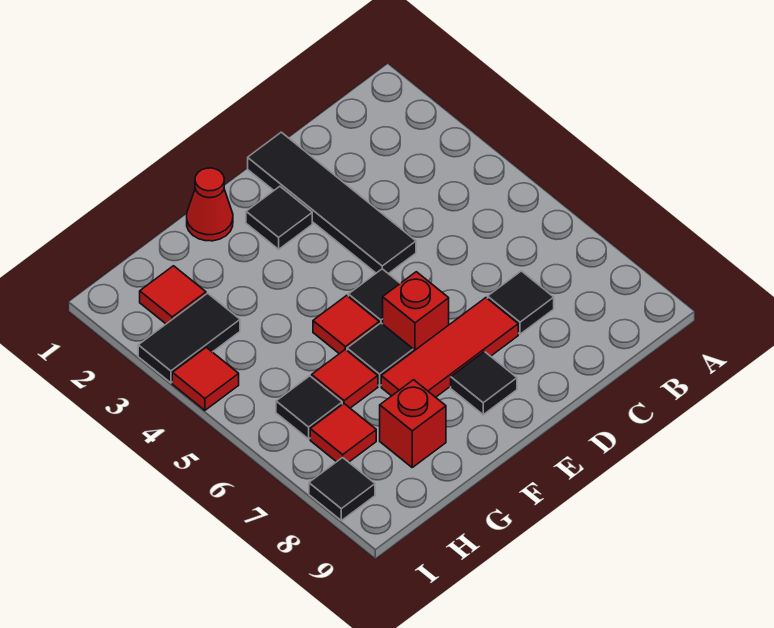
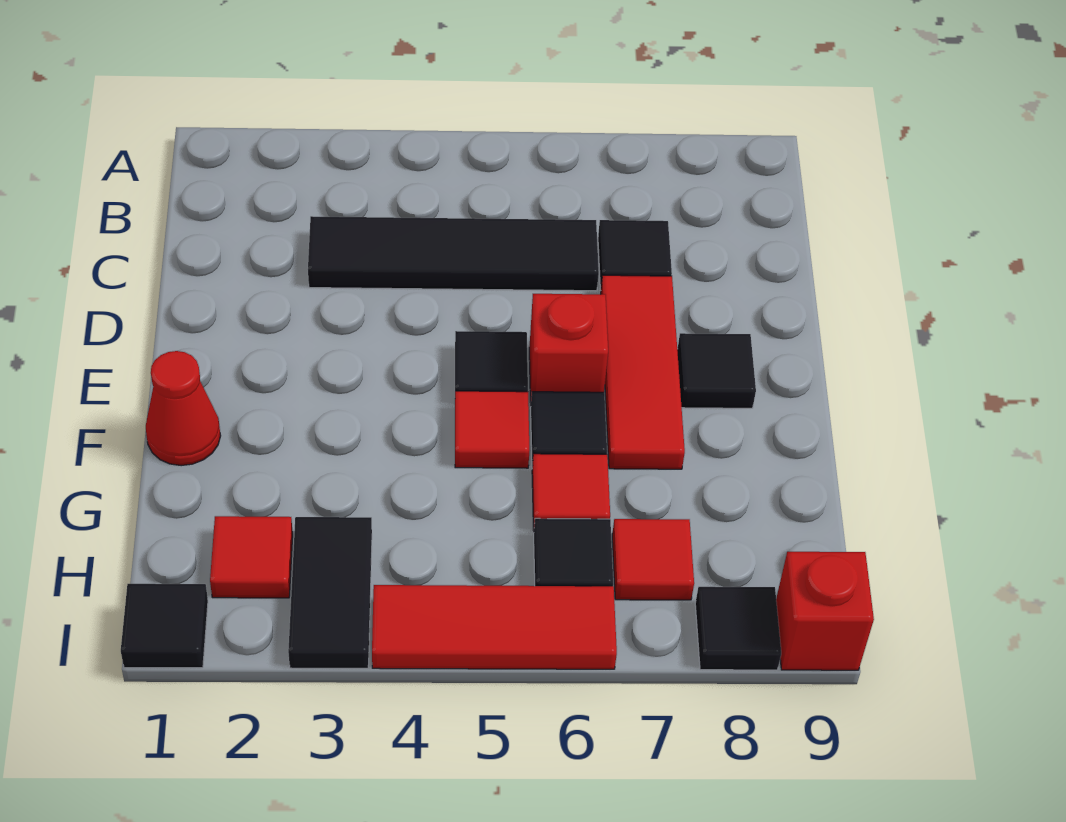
black 1x4 tile [248,132,416,274] -> black 1x4 tile moved to [308,216,599,291]
black 1x1 tile [246,186,312,249] -> black 1x1 tile moved to [121,584,208,668]
red 1x1 brick [380,380,446,467] -> red 1x1 brick moved to [776,552,874,670]
red 1x1 tile [172,347,239,410] -> red 1x3 tile [372,585,617,669]

